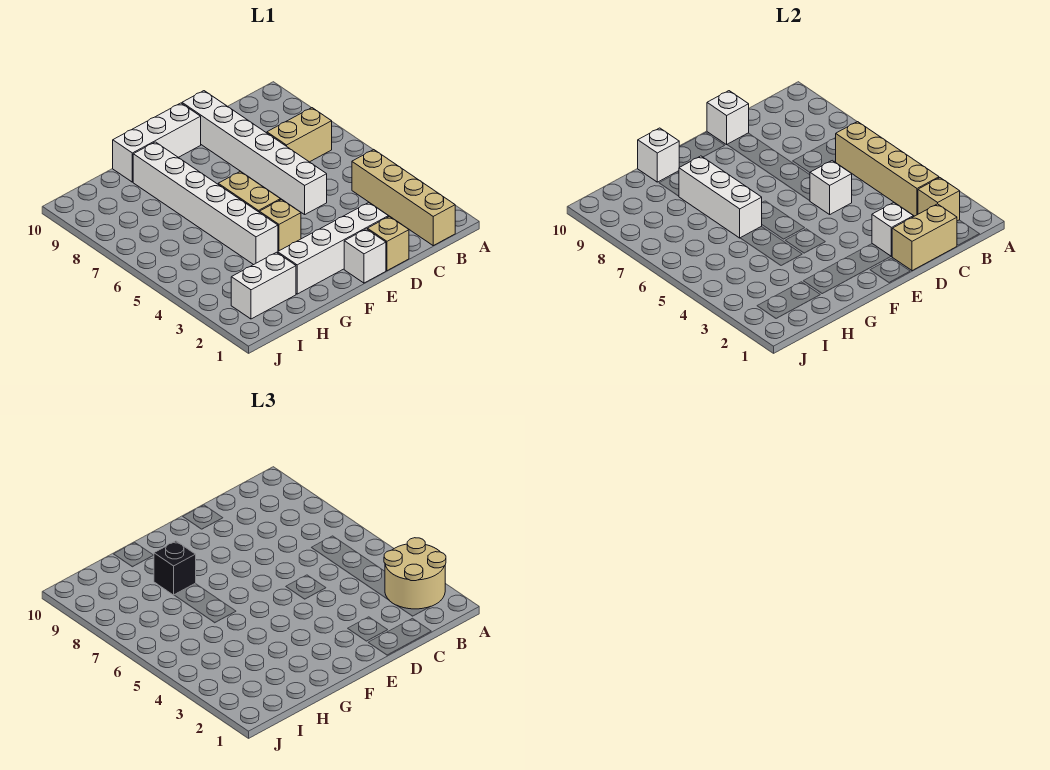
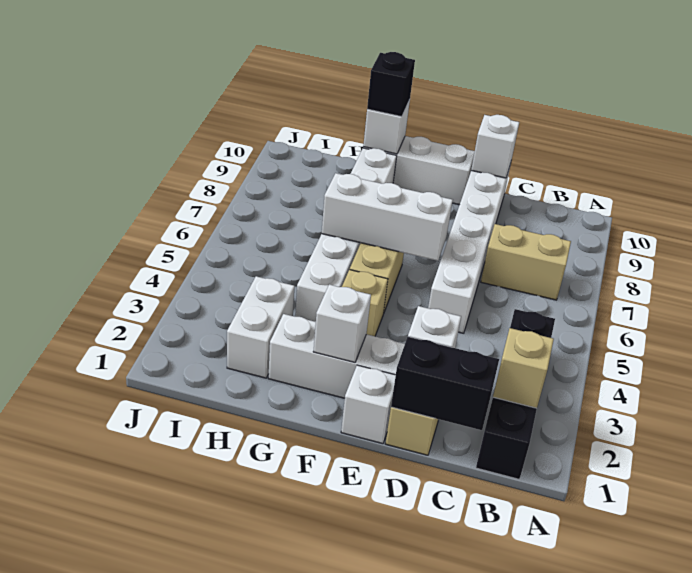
tan 2x2 round brick [384,538,446,609] -> none
tan 1x4 brick [352,150,455,246] -> black 1x4 brick [476,309,555,479]
tan 1x4 brick [836,122,939,216] -> none
tan 1x2 brick [892,204,957,271] -> black 1x2 brick [391,337,499,430]
white 1x1 brick [810,161,852,214] -> white 1x1 brick moved to [313,285,371,362]
white 1x3 brick [679,156,762,238] -> white 1x3 brick turned to [322,173,453,261]
black 1x1 brick [154,541,196,595] -> black 1x1 brick moved to [367,52,415,117]
white 1x2 brick [231,252,296,319] -> white 1x2 brick turned to [227,276,295,378]

